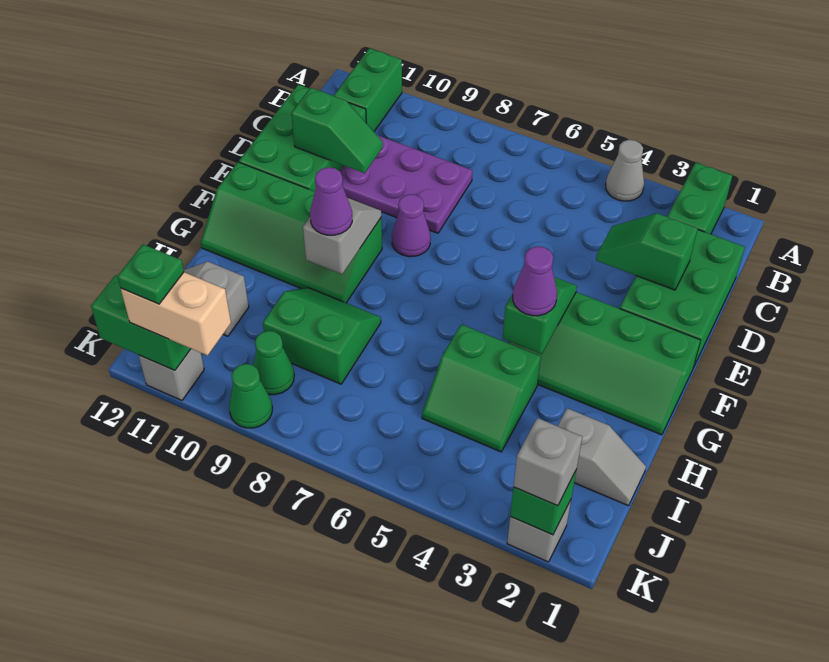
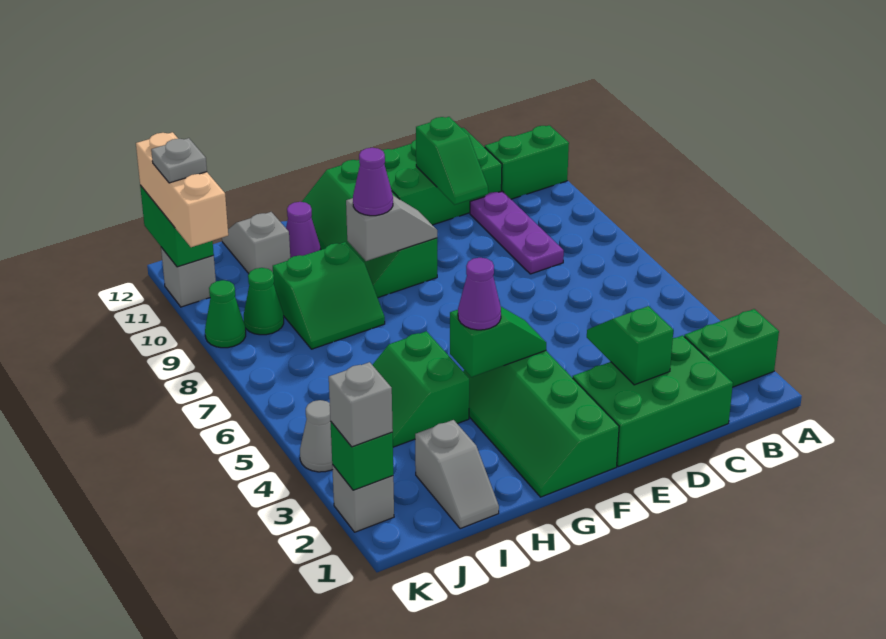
grey 1x1 cone [606,140,644,201] -> grey 1x1 cone moved to [300,400,332,472]
purple 2x3 plate [340,135,473,233] -> purple 1x3 plate [470,191,564,274]
purple 1x1 cone [392,194,431,257] -> purple 1x1 cone moved to [286,202,320,258]
green 2x2 slope [263,288,381,384] -> green 2x2 slope turned to [273,242,385,349]
tan 1x2 brick [121,272,231,356] -> tan 1x3 brick [136,132,228,247]
green 1x1 plate [117,244,184,304] -> grey 1x1 plate [151,138,207,183]

